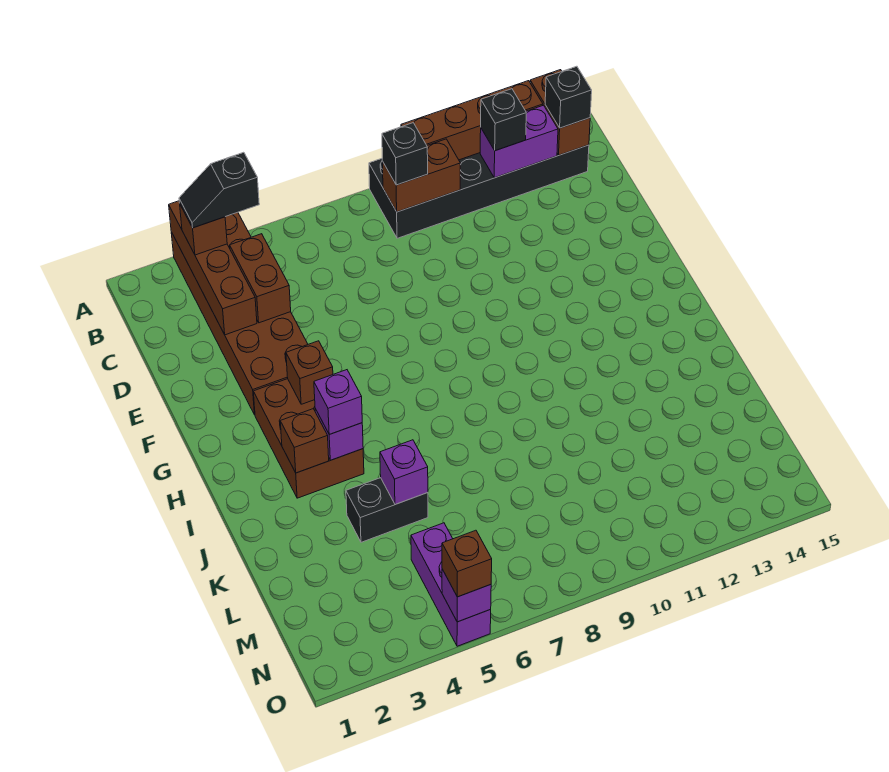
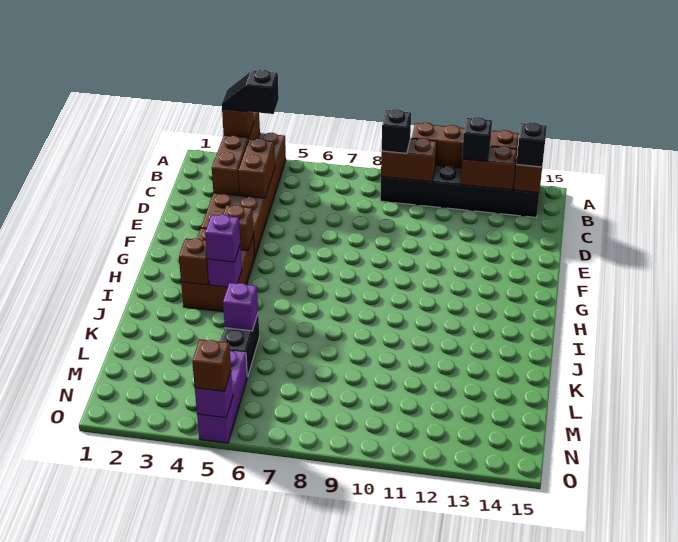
purple 1x2 brick [480,105,558,178] -> brown 1x2 brick [460,146,517,190]
black 1x2 brick [346,478,428,542] -> black 1x2 brick turned to [220,314,259,377]

